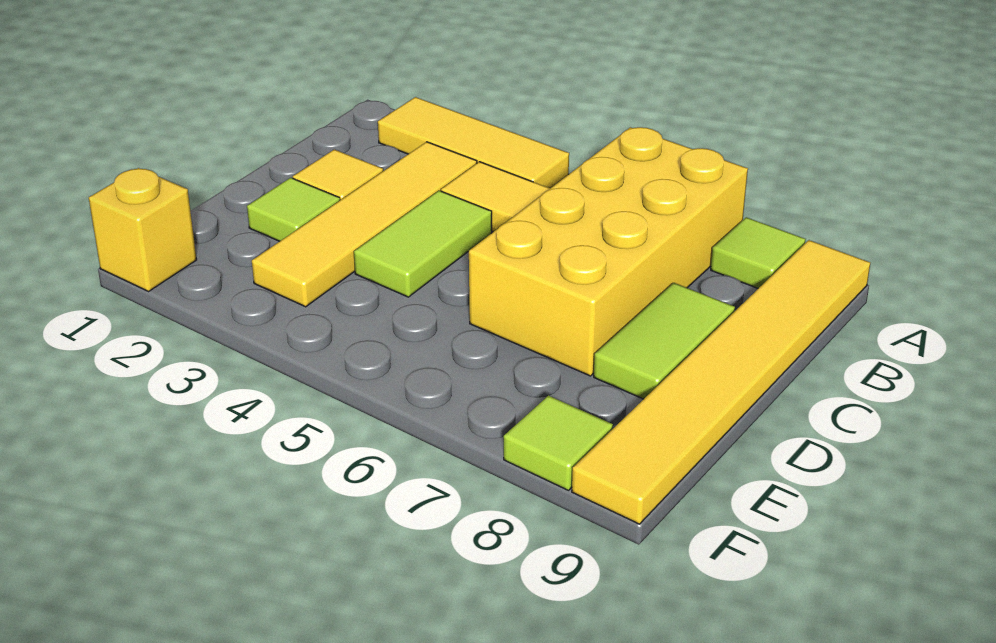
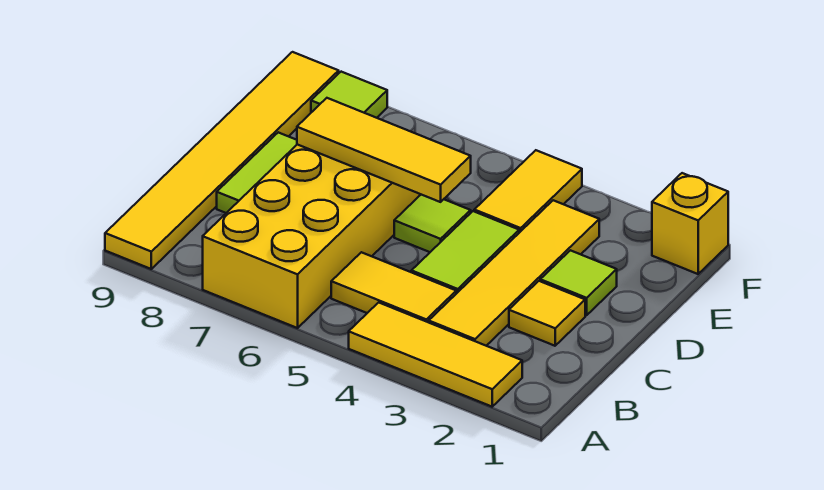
lime 1x1 tile [711,217,806,288] -> lime 1x1 tile moved to [394,195,471,252]
none -> yellow 1x3 tile [297,98,471,202]
none -> yellow 1x2 tile [474,150,582,233]

